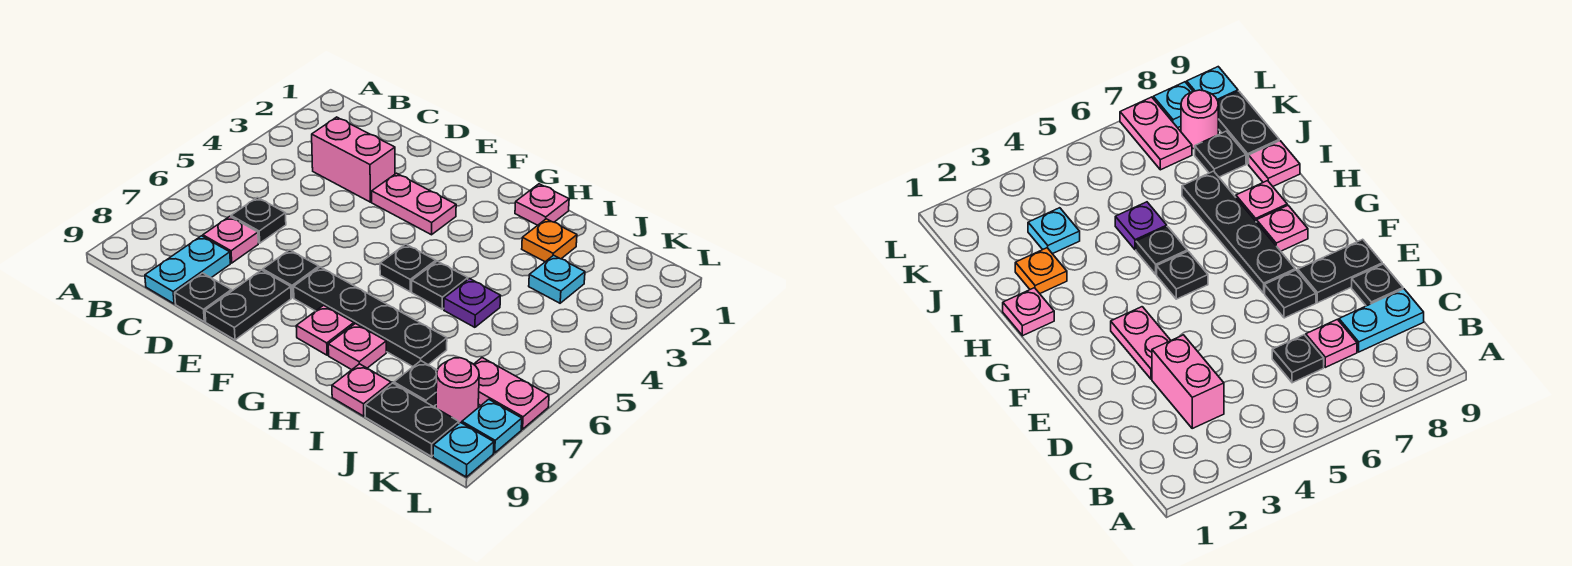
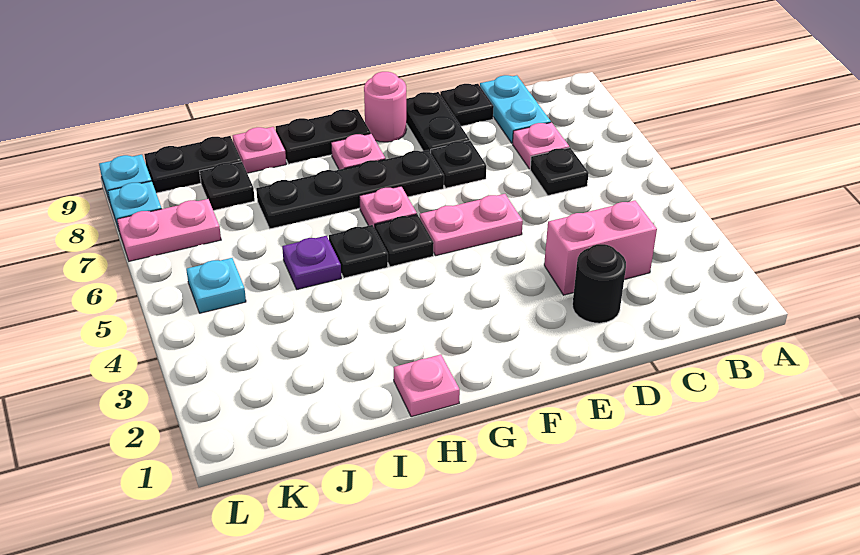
none -> black 1x1 round brick [572,244,626,323]
pink 1x2 plate [372,173,456,235] -> pink 1x2 plate moved to [420,194,523,256]
none -> black 1x2 plate [276,109,371,164]
pink 1x1 plate [328,324,386,370] -> pink 1x1 plate moved to [359,186,417,228]
orange 1x1 plate [522,219,577,262] -> none
cyan 1x1 plate [529,255,585,303] -> cyan 1x1 plate moved to [186,258,246,313]
pink 1x1 round brick [436,358,479,423] -> pink 1x1 round brick moved to [364,72,406,142]

